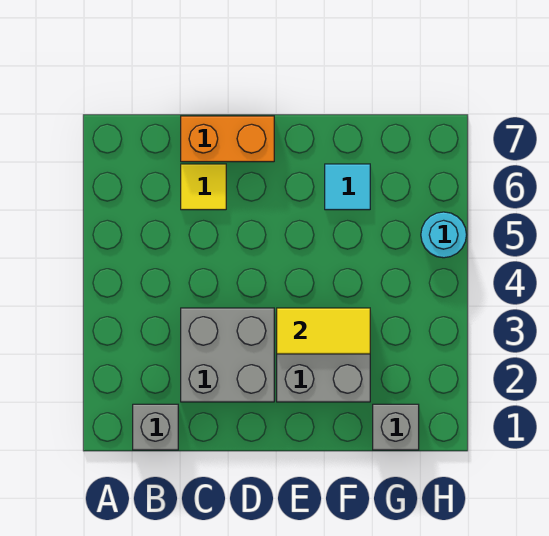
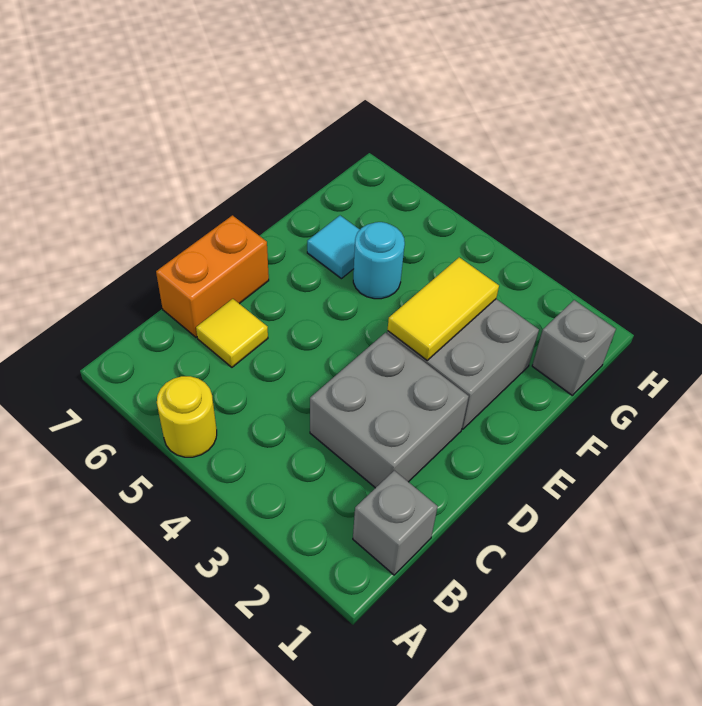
none -> yellow 1x1 round brick [157,376,217,457]
cyan 1x1 round brick [421,212,467,258] -> cyan 1x1 round brick moved to [353,222,405,299]

